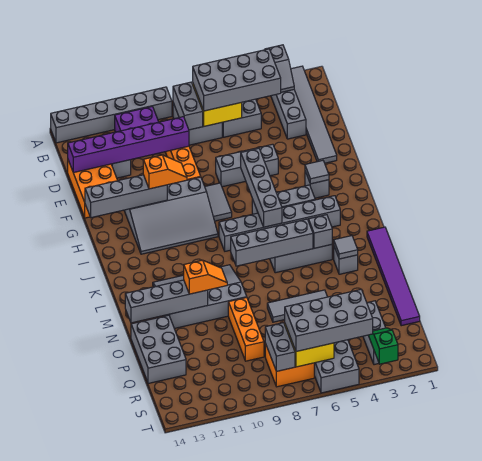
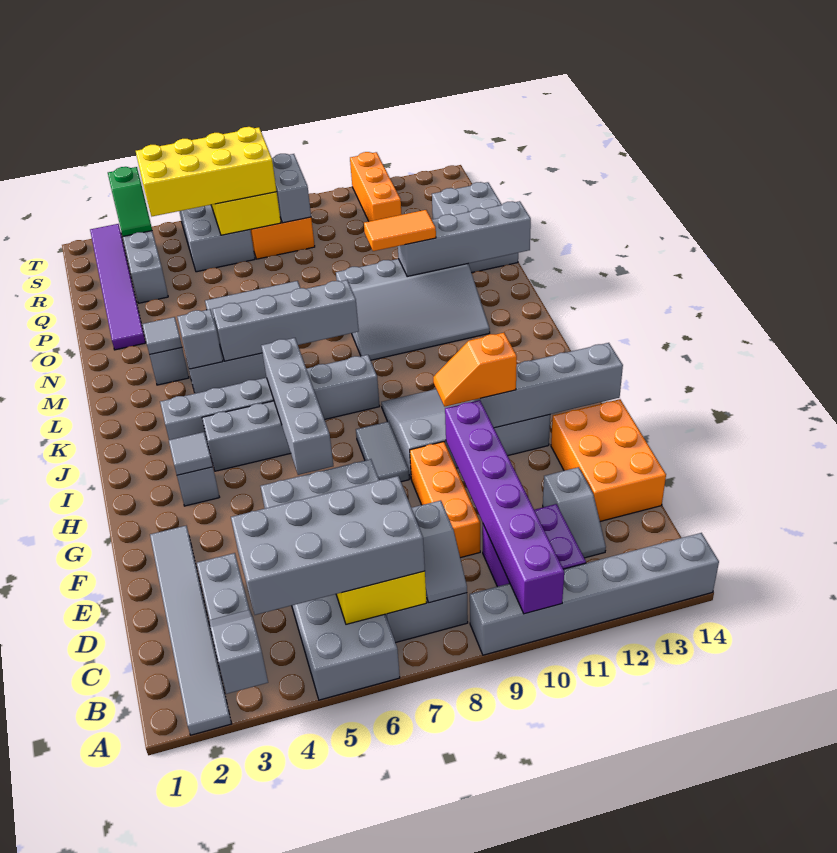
grey 1x2 brick [173,82,203,130] -> grey 1x2 slope [412,500,467,603]
purple 1x6 brick [68,117,189,173] -> purple 1x6 brick turned to [445,400,564,614]
purple 1x6 tile [367,227,420,326] -> purple 1x6 tile moved to [90,224,146,350]
orange 1x2 slope [184,260,227,294] -> orange 1x2 tile [364,210,436,251]
orange 1x3 brick [228,297,264,361] -> orange 1x3 brick moved to [350,152,402,221]
grey 2x4 brick [285,290,373,351] -> yellow 2x4 brick [136,127,277,216]

